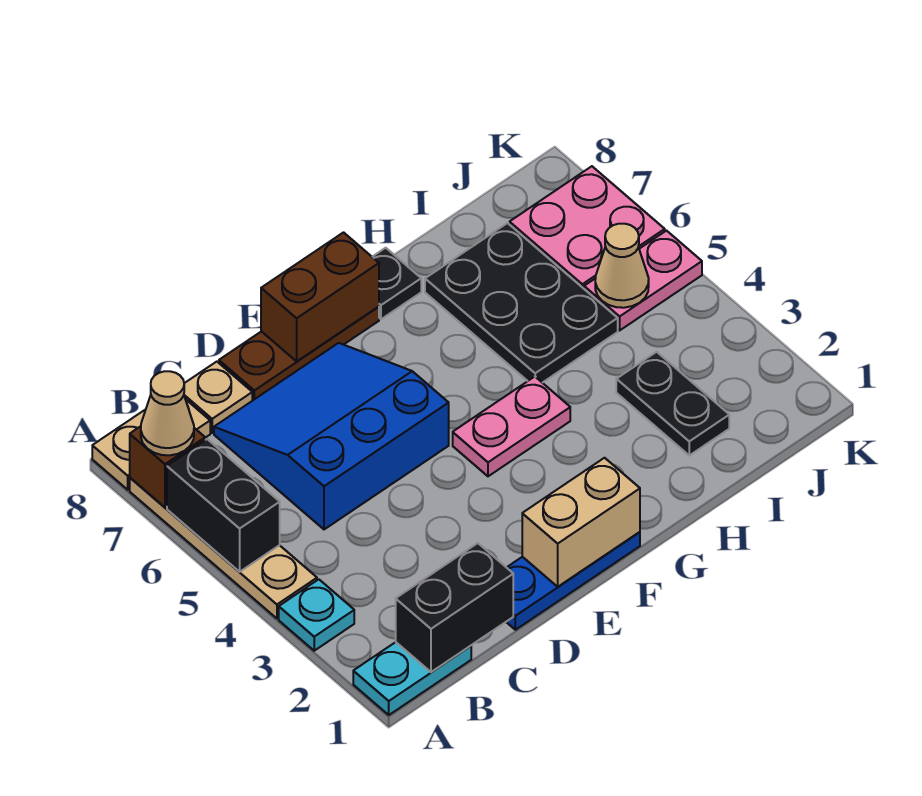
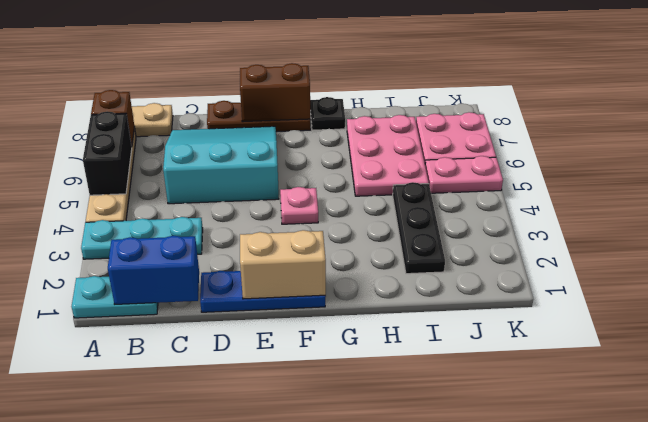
cyan 1x1 plate [279,579,354,651] -> cyan 1x3 plate [81,217,203,259]
tan 1x1 cone [141,371,194,455] -> none
black 1x2 brick [396,543,513,672] -> blue 1x2 brick [108,236,199,304]
blue 3x3 slope [214,343,449,529] -> cyan 3x3 slope [163,126,279,204]
tan 1x1 plate [184,362,252,433] -> none
pink 1x2 plate [453,377,570,476] -> pink 1x1 plate [280,187,318,224]
black 2x3 plate [425,223,618,383] -> pink 2x3 plate [347,115,429,196]
black 1x2 plate [616,352,729,455] -> black 1x3 plate [393,182,445,274]
tan 1x1 cone [595,224,649,308] -> none

